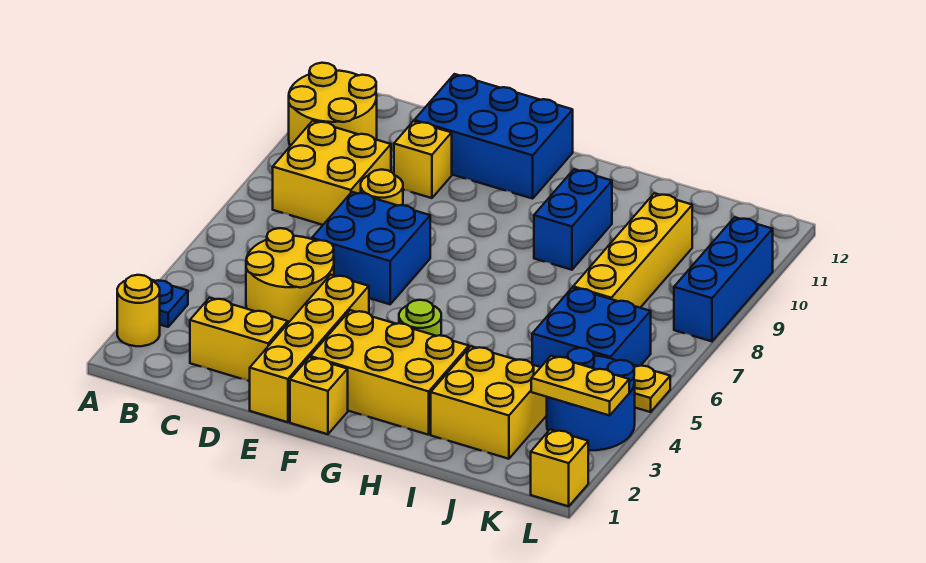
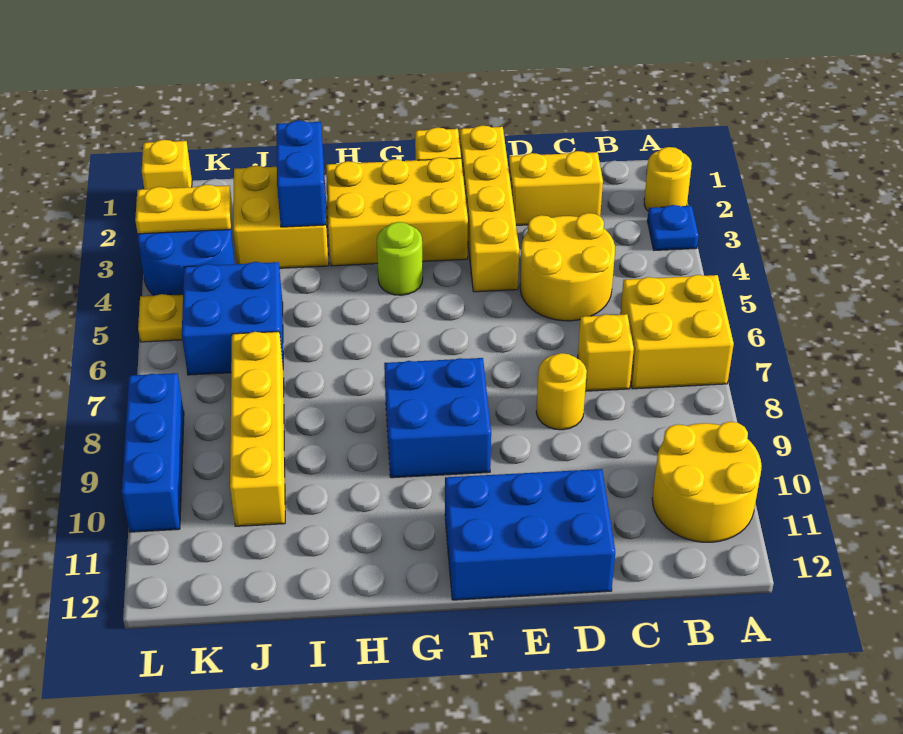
yellow 2x2 brick [273,121,391,225] -> yellow 2x2 brick moved to [620,275,734,389]
blue 2x2 brick [312,192,430,304] -> blue 2x2 brick moved to [384,358,491,478]
yellow 1x1 brick [394,121,452,198] -> yellow 1x1 brick moved to [578,314,634,391]
blue 1x2 brick [534,169,612,270] -> blue 1x2 brick moved to [276,120,326,227]

